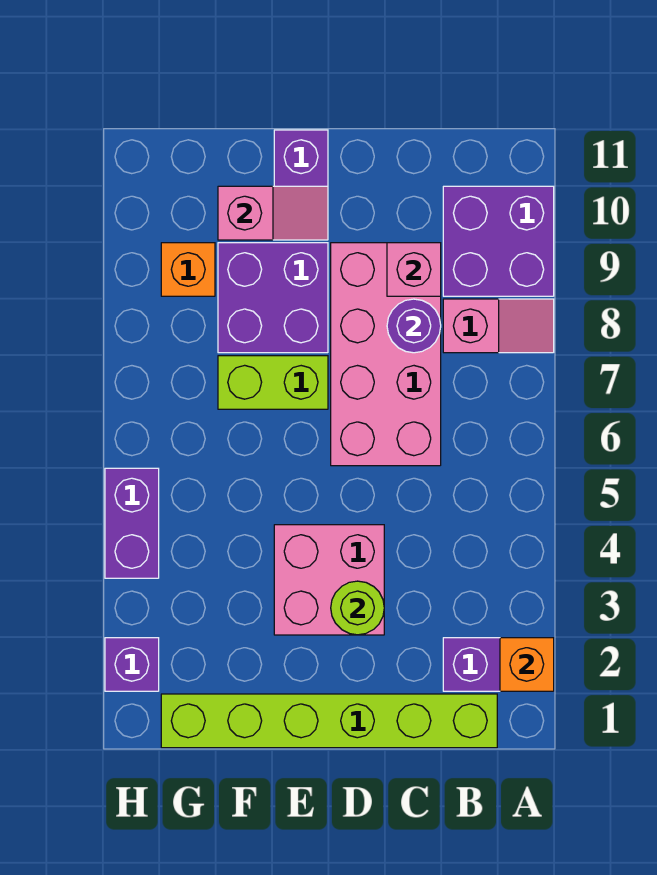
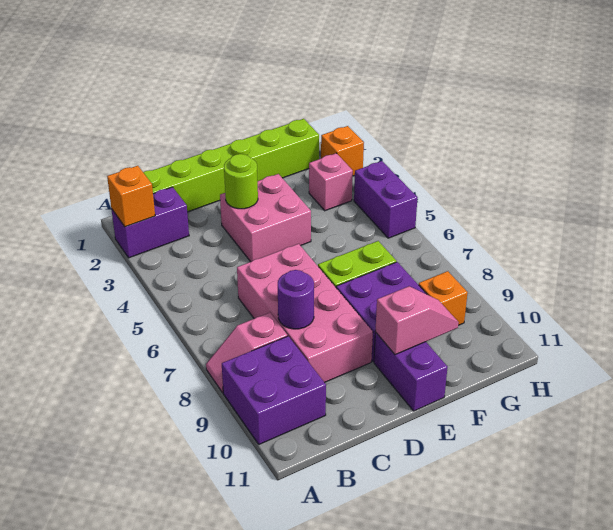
pink 1x1 brick [387,243,441,296] -> pink 1x1 brick moved to [309,153,353,211]
pink 1x2 slope [218,186,328,240] -> pink 1x2 slope turned to [375,286,459,355]
purple 1x1 brick [105,638,159,691] -> orange 1x1 brick [321,126,364,176]

